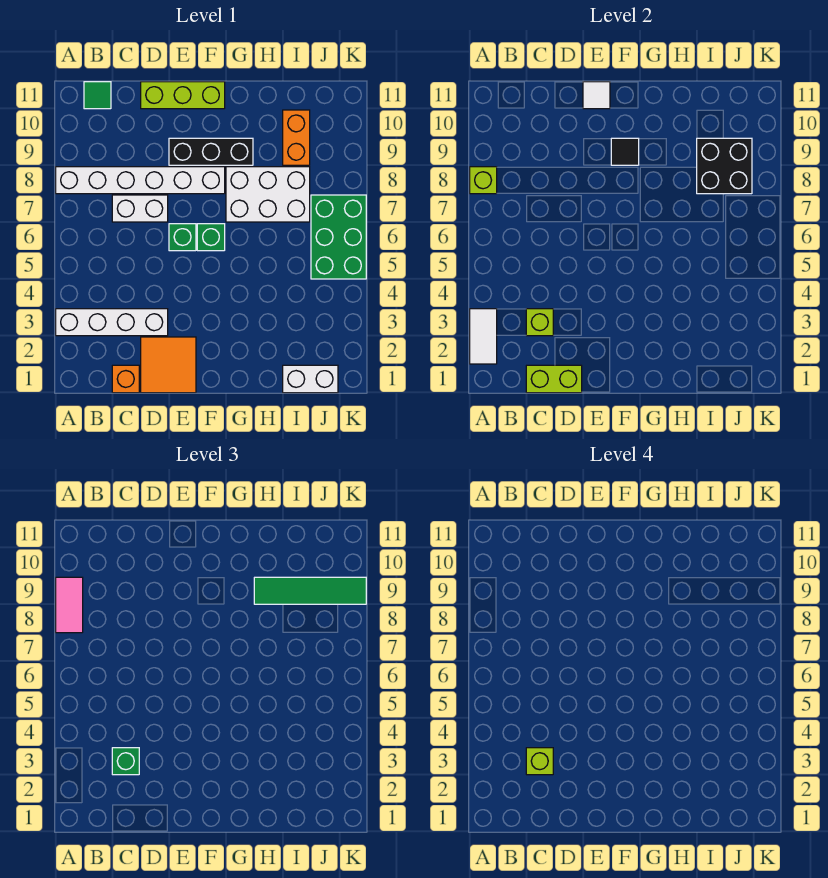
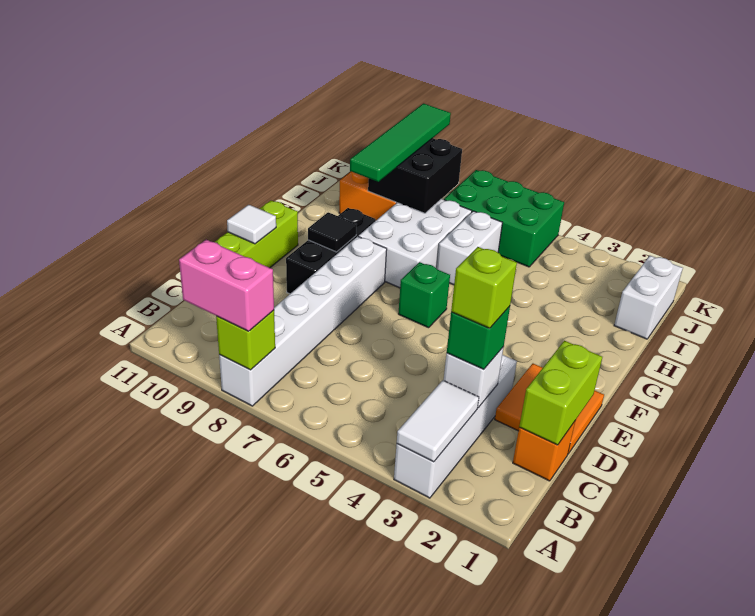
white 1x2 tile [470,309,497,364] -> white 1x2 tile turned to [397,380,479,462]
pink 1x2 tile [56,577,83,633] -> pink 1x2 brick [179,240,274,331]
green 1x1 tile [84,82,111,109] -> none
lime 1x1 brick [526,309,553,336] -> white 1x1 brick [444,347,504,408]
white 1x2 brick [112,195,168,222] -> white 1x2 brick moved to [437,211,502,285]
green 1x1 brick [169,224,196,251] -> none

